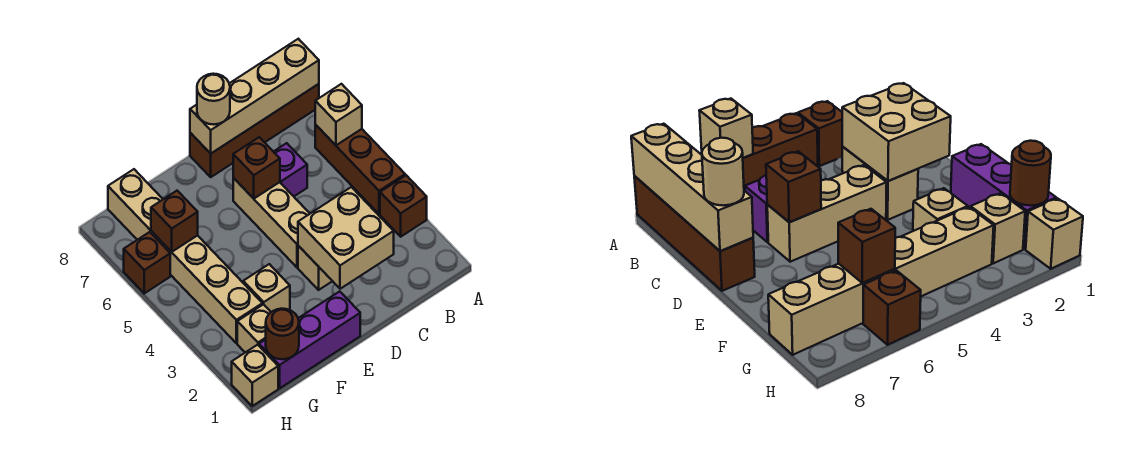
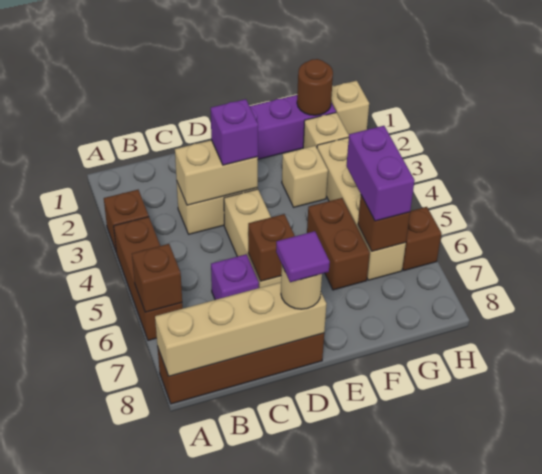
tan 1x1 brick [315,84,362,145] -> brown 1x1 brick [132,244,182,312]
tan 2x2 brick [298,187,394,289] -> tan 1x2 brick [175,140,258,205]
none -> purple 1x1 brick [211,99,258,165]
none -> purple 1x1 tile [276,231,330,282]
none -> brown 1x2 brick [307,198,370,290]
tan 1x6 brick [108,169,262,343] -> tan 1x4 brick [317,137,406,280]
none -> purple 1x2 brick [346,126,415,221]

